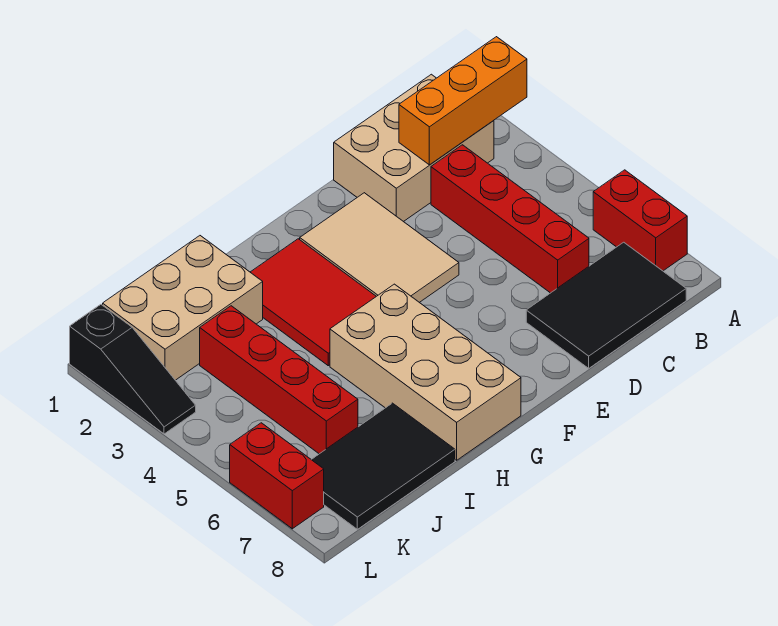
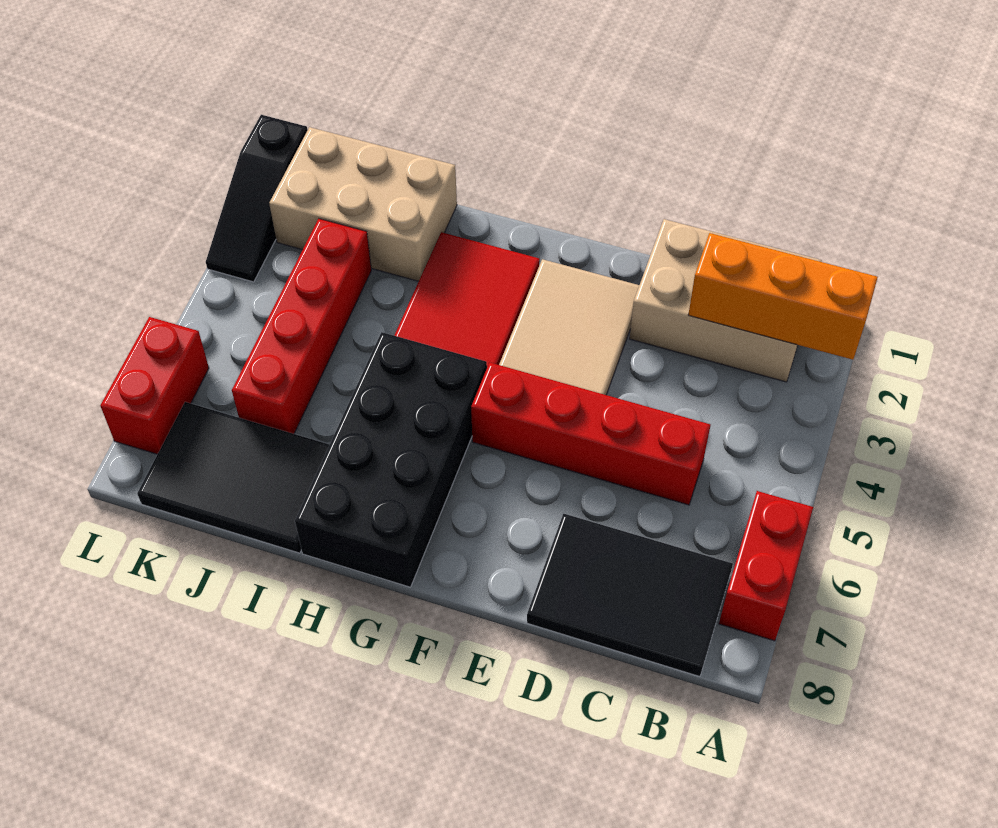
red 1x4 brick [431,145,589,293] -> red 1x4 brick turned to [471,363,710,505]
tan 2x4 brick [330,284,521,460] -> black 2x4 brick [295,332,487,587]

